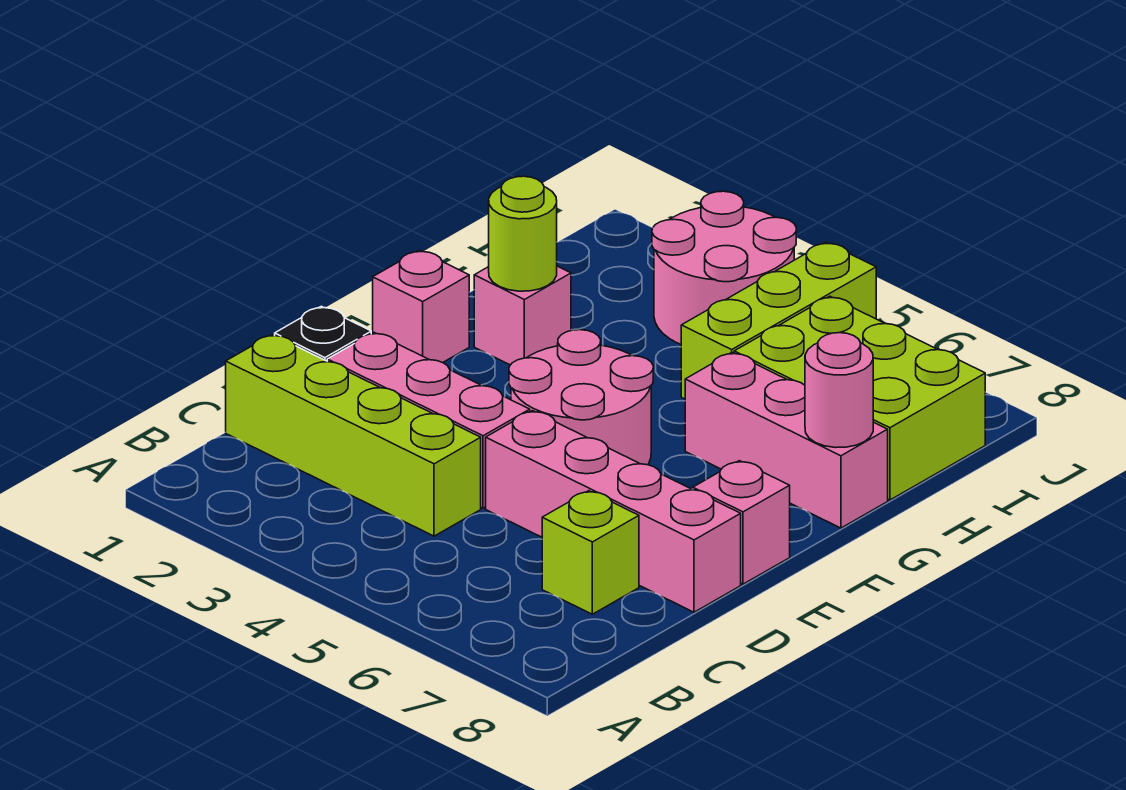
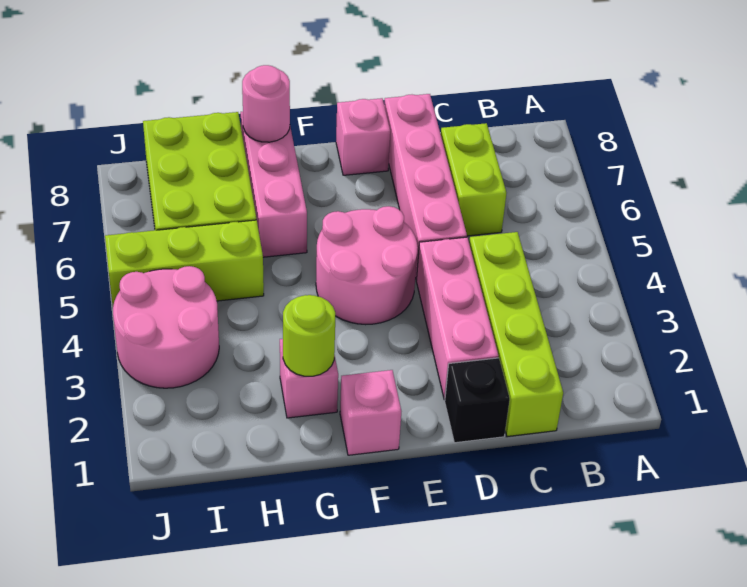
lime 1x1 brick [542,491,639,614] -> lime 1x2 brick [441,123,506,236]

